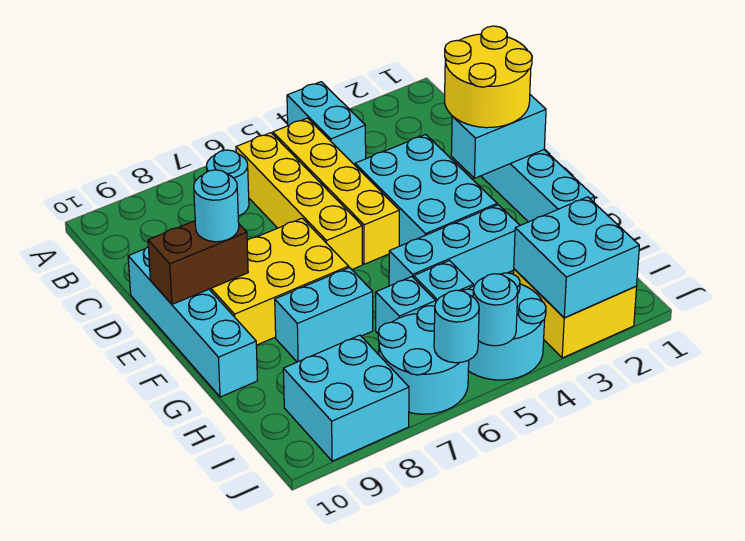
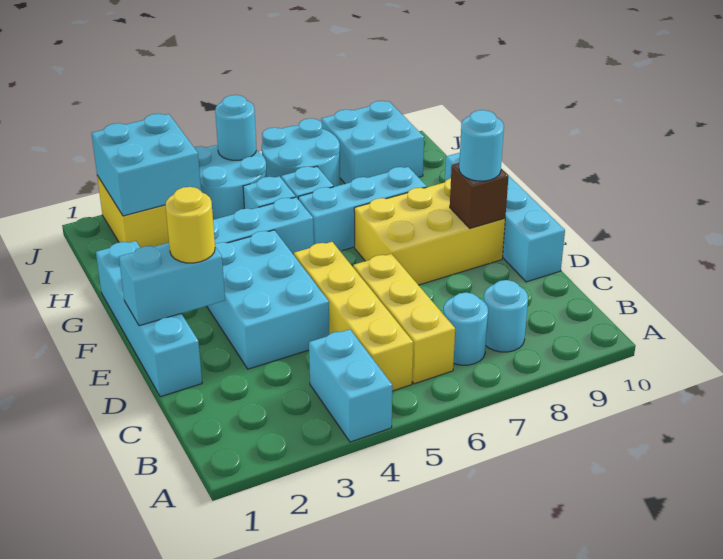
yellow 1x4 brick [236,133,362,269] -> yellow 1x3 brick [353,254,455,384]
yellow 2x2 round brick [445,26,532,128] -> yellow 1x1 round brick [165,187,215,263]
brown 1x2 brick [148,221,248,304] -> brown 1x1 brick [450,163,509,228]
cyan 1x2 brick [275,268,373,362] -> cyan 1x3 brick [298,167,427,251]
cyan 1x1 round brick [434,290,479,363] -> cyan 1x1 round brick moved to [484,280,528,352]

